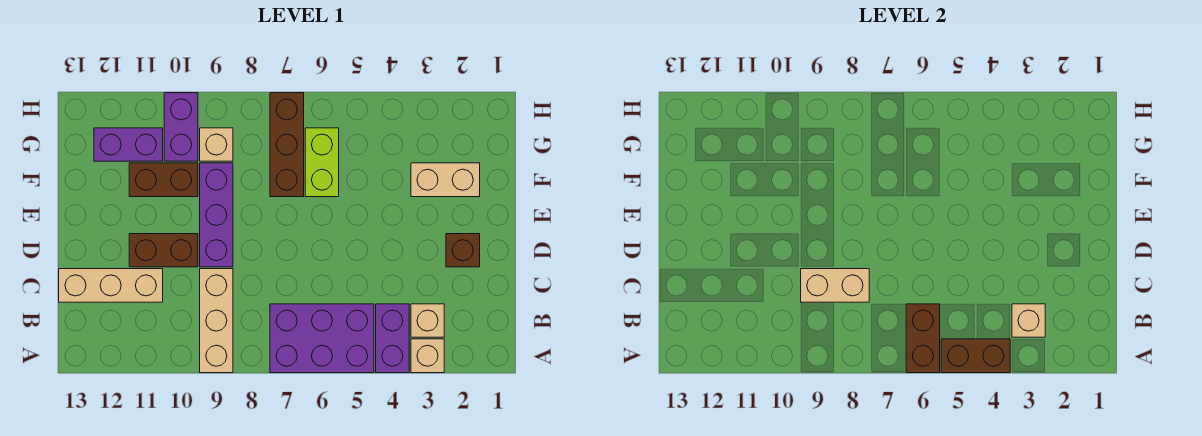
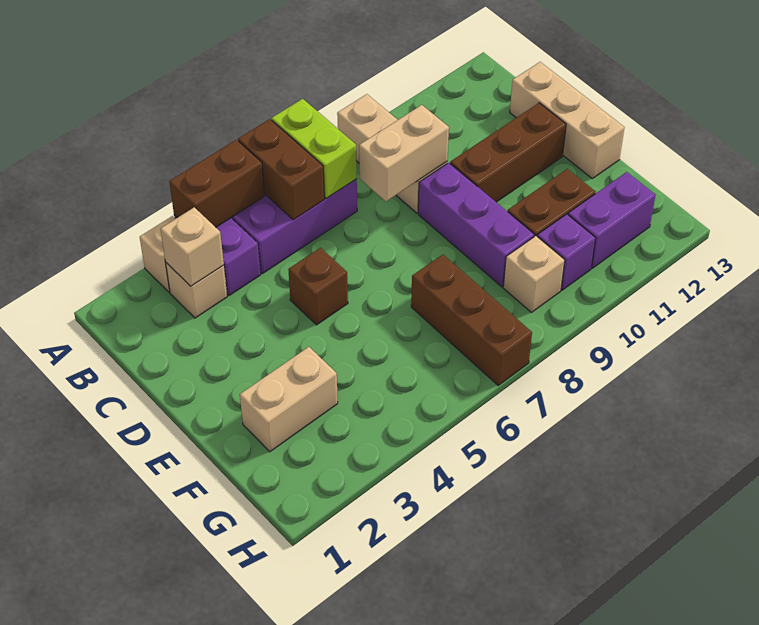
tan 1x3 brick [59,269,163,302] -> tan 1x3 brick turned to [510,62,625,178]
brown 1x1 brick [446,234,480,267] -> brown 1x1 brick moved to [288,248,348,325]
brown 1x2 brick [129,234,198,267] -> brown 1x3 brick [450,103,566,202]
lime 1x2 brick [305,128,339,197] -> lime 1x2 brick moved to [272,99,357,198]
purple 1x2 brick [164,93,198,161] -> purple 1x1 brick [537,214,596,290]

